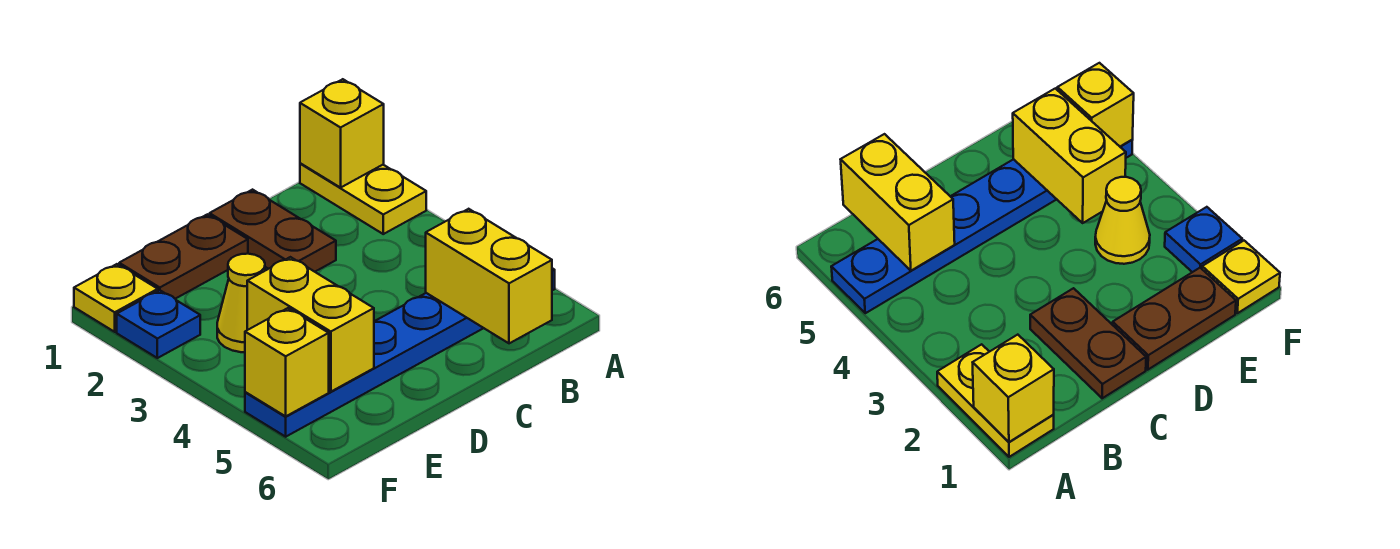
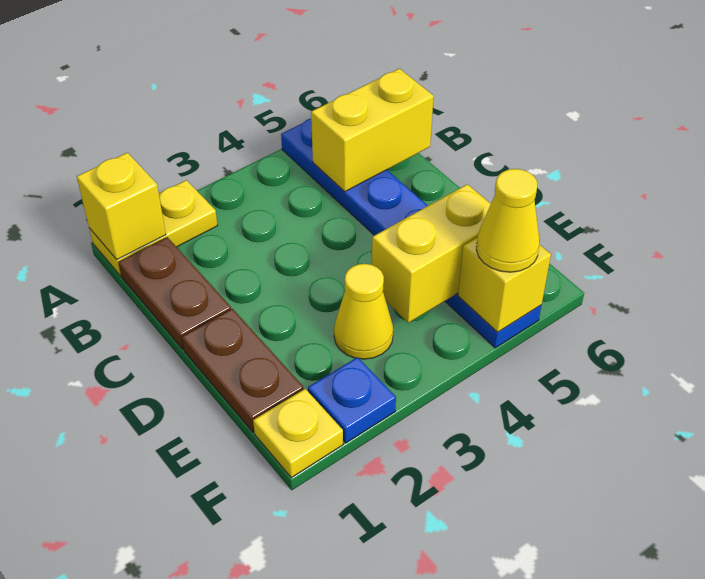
brown 1x2 plate [210,190,336,272] -> brown 1x2 plate turned to [118,237,231,350]
none -> yellow 1x1 cone [476,169,540,272]

